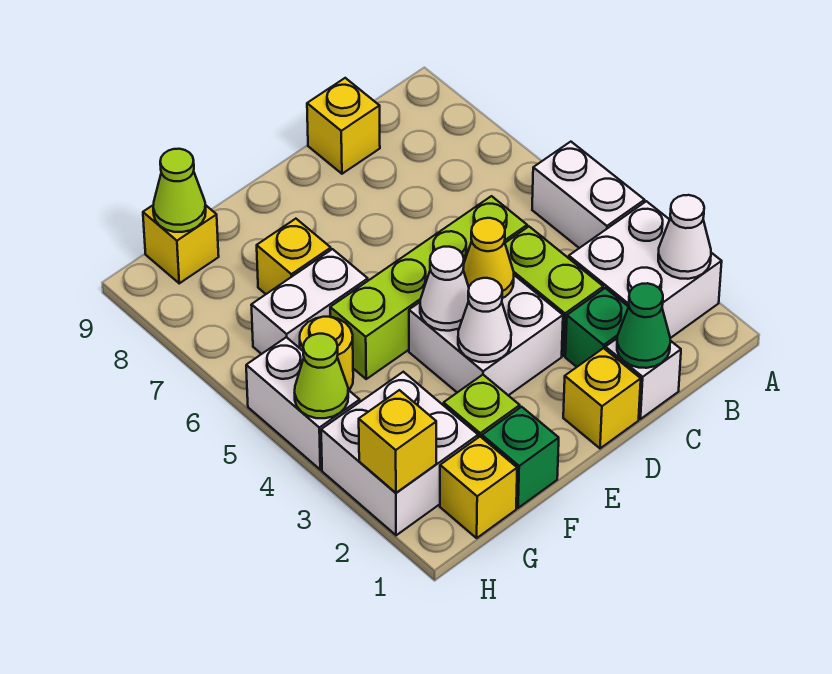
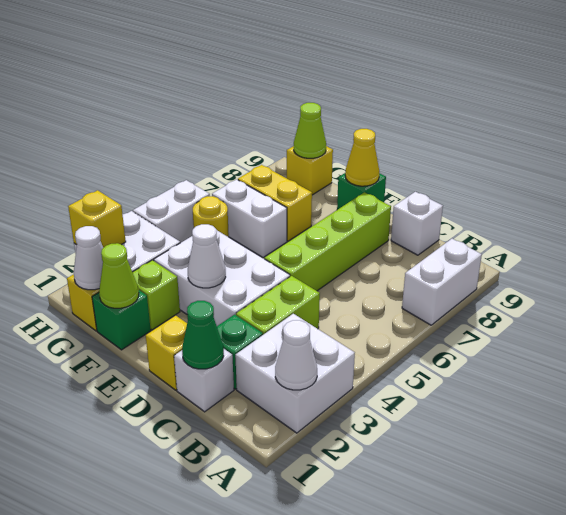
white 1x2 brick [532,142,645,248] -> white 1x2 brick moved to [402,239,482,325]
lime 1x4 brick [330,196,527,379] -> lime 1x4 brick turned to [264,192,391,291]
yellow 1x1 brick [307,78,380,174] -> white 1x1 brick [391,192,443,255]
white 2x2 brick [409,275,563,395] -> white 2x3 brick [154,230,290,326]
yellow 1x1 cone [463,218,514,298] -> yellow 1x1 cone moved to [345,129,379,186]
white 1x1 cone [420,247,469,331] -> white 1x1 cone moved to [74,226,103,290]
none -> green 1x1 brick [337,173,386,210]
yellow 1x1 brick [257,219,331,294] -> yellow 1x2 brick [238,165,312,241]
lime 1x1 cone [295,334,348,418] -> lime 1x1 cone moved to [99,243,139,308]

